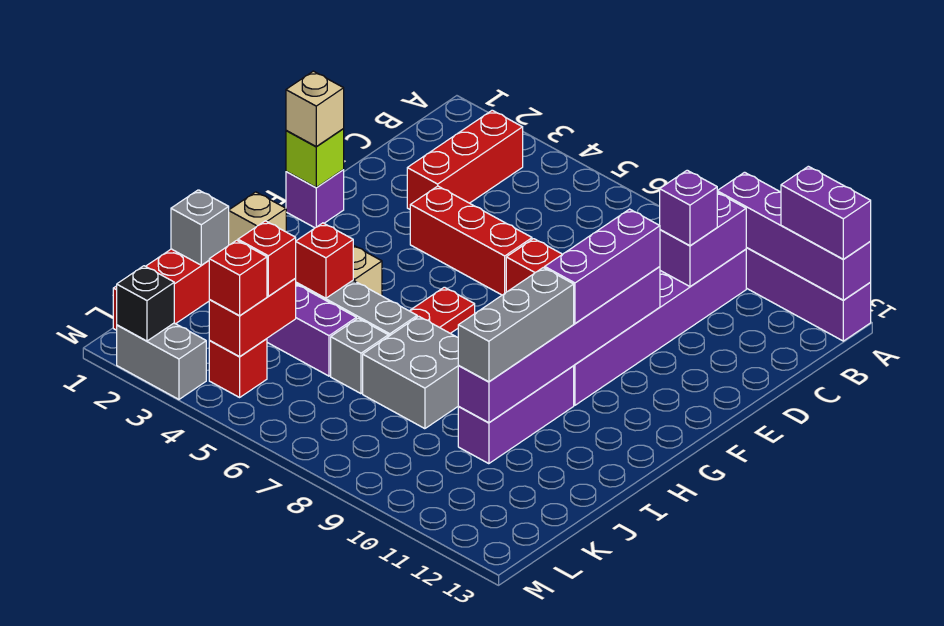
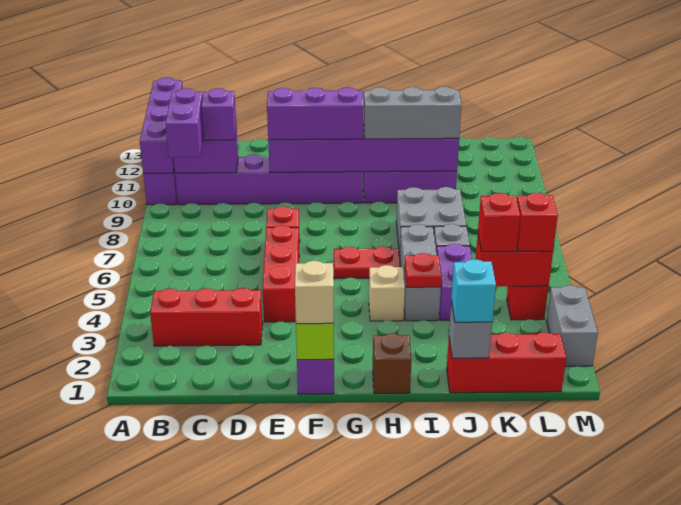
purple 1x2 brick [781,166,871,259] -> purple 1x2 brick moved to [165,88,203,157]
tan 1x1 brick [229,192,286,245] -> brown 1x1 brick [373,334,411,393]
red 1x1 brick [295,223,353,298] -> red 1x1 plate [405,253,442,287]
none -> cyan 1x1 brick [451,259,496,322]
black 1x1 brick [117,266,174,341] -> none

